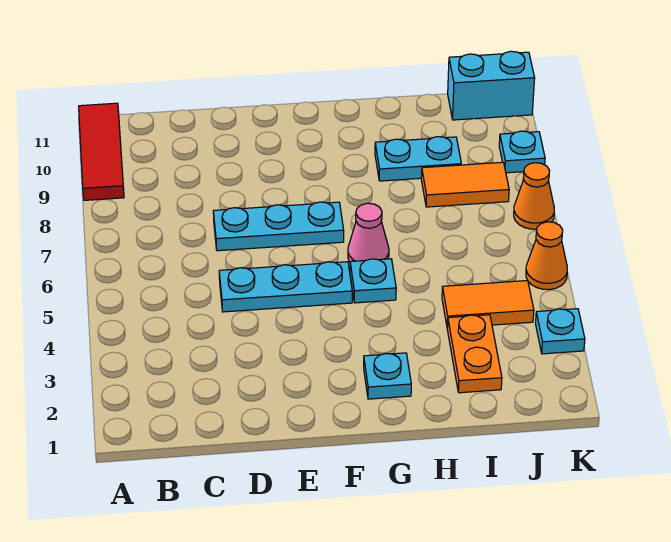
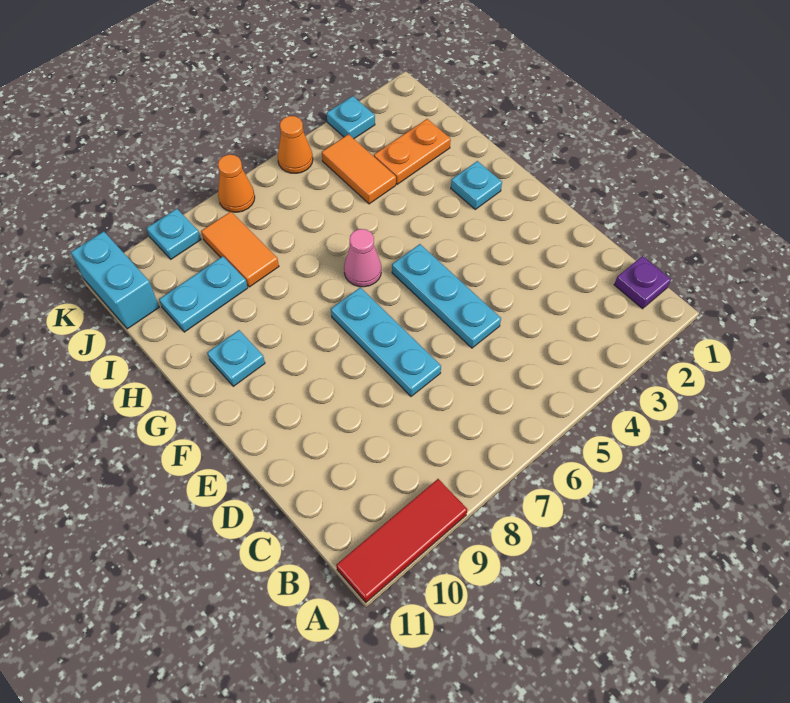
none -> purple 1x1 plate [614,256,671,309]
cyan 1x1 plate [350,259,396,303] -> cyan 1x1 plate moved to [207,330,265,386]
cyan 1x2 plate [375,137,461,181] -> cyan 1x2 plate turned to [159,256,248,332]

